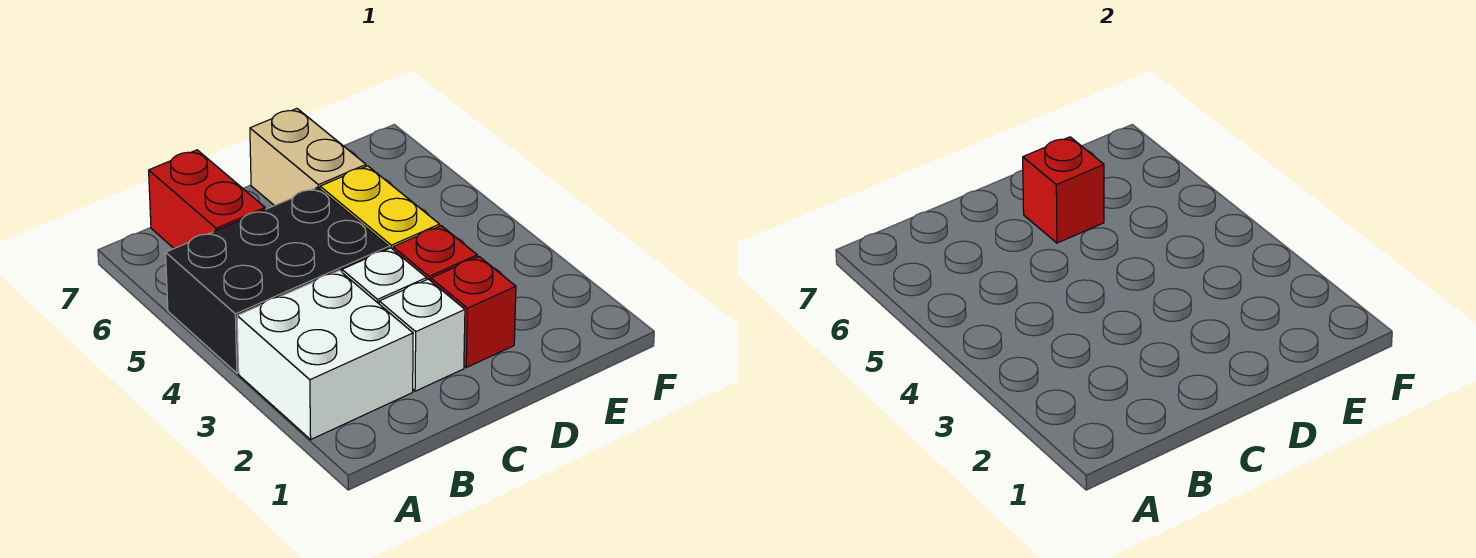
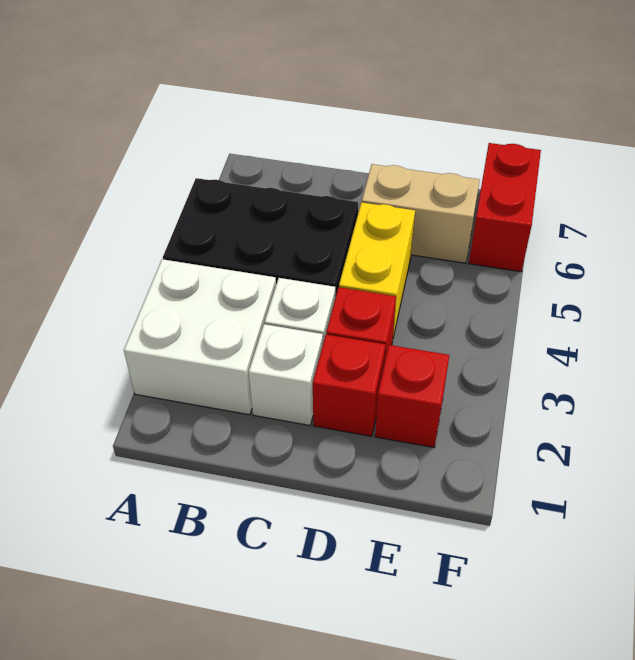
red 1x2 brick [149,150,265,248] -> red 1x2 brick moved to [469,143,541,272]
tan 1x2 brick [250,109,366,206] -> tan 1x2 brick turned to [362,164,480,263]
red 1x1 brick [1023,137,1104,243] -> red 1x1 brick moved to [375,345,449,447]

